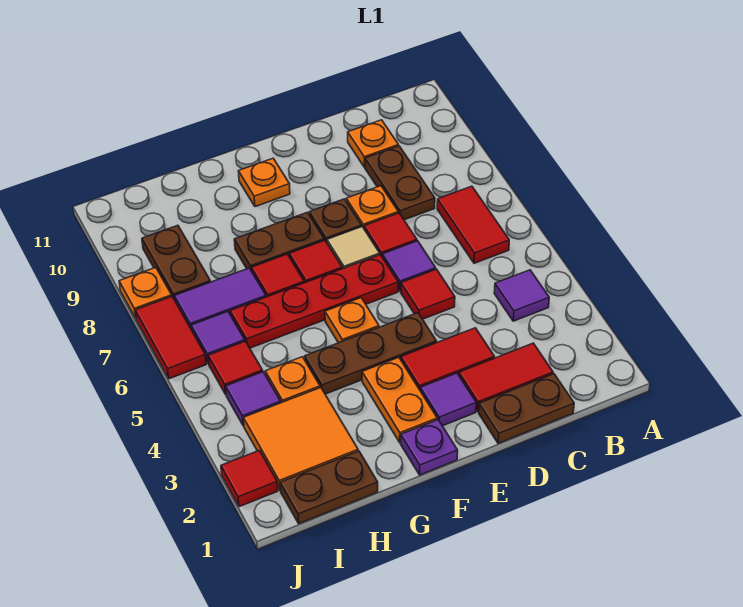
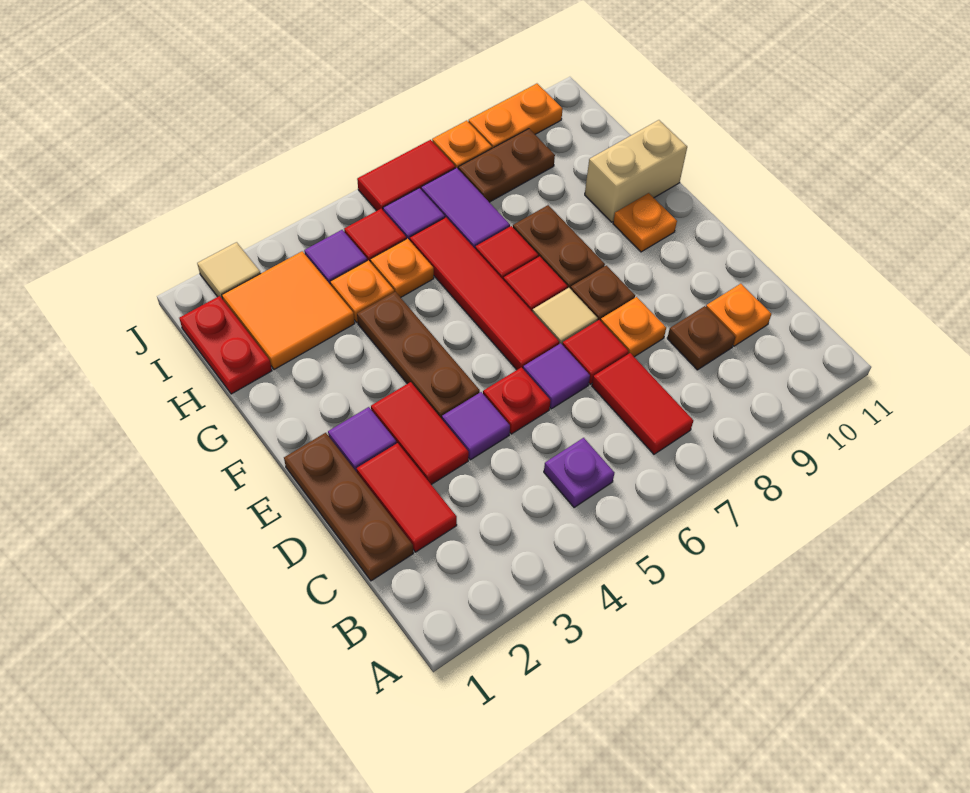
purple 1x1 tile [494,270,549,321] -> purple 1x1 tile moved to [442,392,510,460]
red 1x2 tile [437,186,509,263] -> red 1x2 tile turned to [592,353,693,454]
brown 1x2 plate [479,374,574,443] -> brown 1x3 plate [284,433,413,581]
brown 1x2 plate [365,146,435,220] -> brown 1x1 plate [667,306,735,370]
red 1x1 tile [401,269,455,319] -> red 1x1 plate [483,367,551,434]
red 1x4 plate [230,255,398,348] -> red 1x4 tile [410,217,559,370]
purple 1x1 plate [401,420,458,475] -> purple 1x1 plate moved to [544,438,615,508]
orange 1x2 plate [362,357,437,443] -> orange 1x2 plate moved to [468,84,563,148]
orange 1x1 plate [325,298,379,343] -> orange 1x1 plate moved to [370,239,434,298]
none -> tan 1x2 brick [585,120,687,222]
brown 1x2 plate [280,451,378,524] -> red 1x2 plate [179,296,272,394]
red 1x1 tile [221,450,278,507] -> tan 1x1 tile [197,242,261,299]

